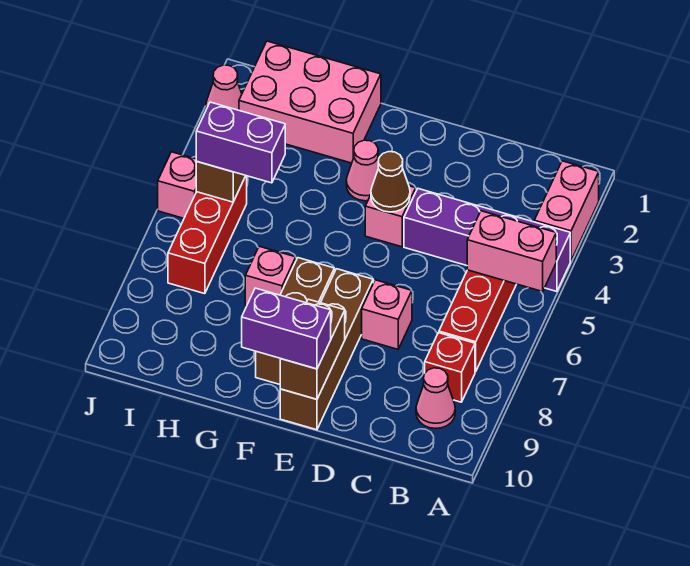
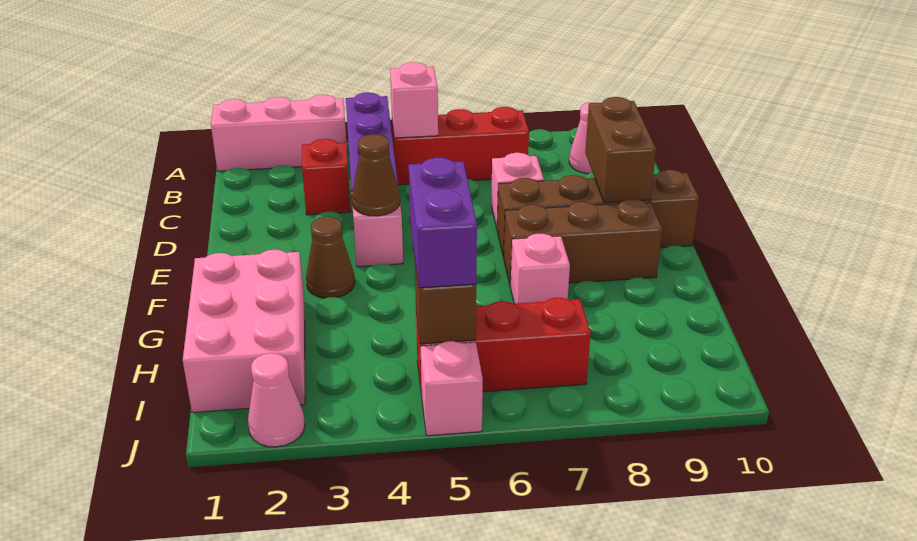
pink 1x2 brick [534,161,599,261] -> pink 1x3 brick [211,95,346,171]
pink 1x2 brick [467,211,556,292] -> pink 1x1 brick [390,62,438,138]
red 1x1 brick [425,333,475,402] -> red 1x1 brick moved to [302,139,351,215]
brown 1x2 brick [280,299,345,399] -> brown 1x2 brick turned to [585,97,656,203]
purple 1x2 brick [242,288,331,369] -> none
pink 1x1 cone [346,140,379,201] -> brown 1x1 cone [306,217,355,298]

